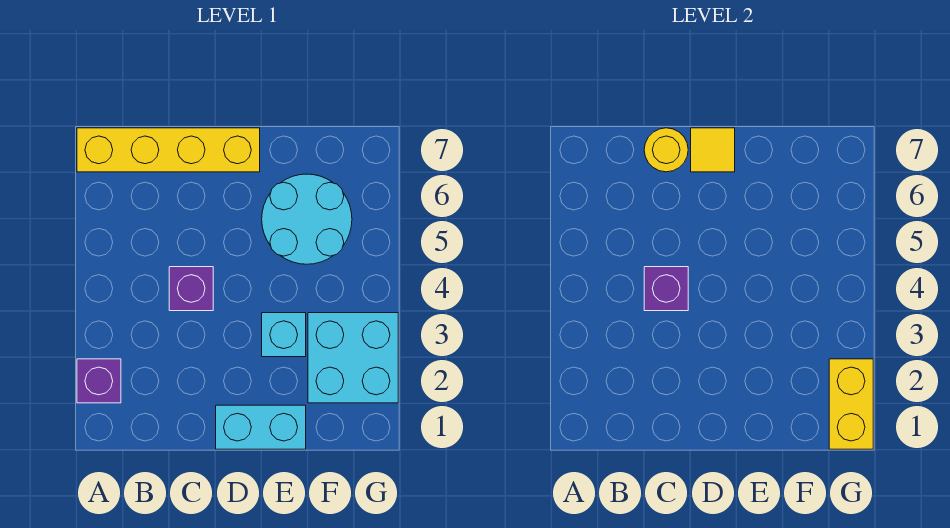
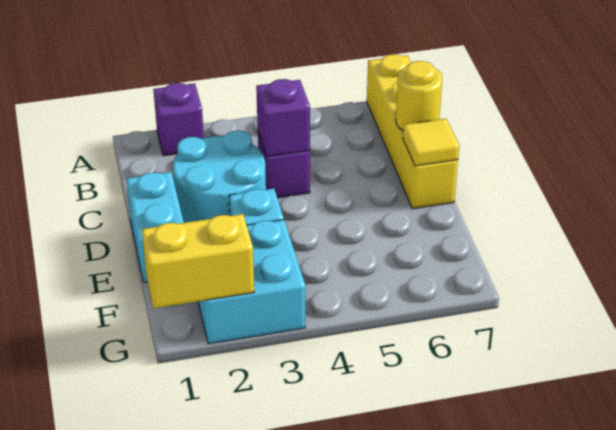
cyan 2x2 round brick [262,174,352,264] -> cyan 2x2 round brick moved to [173,130,266,223]

